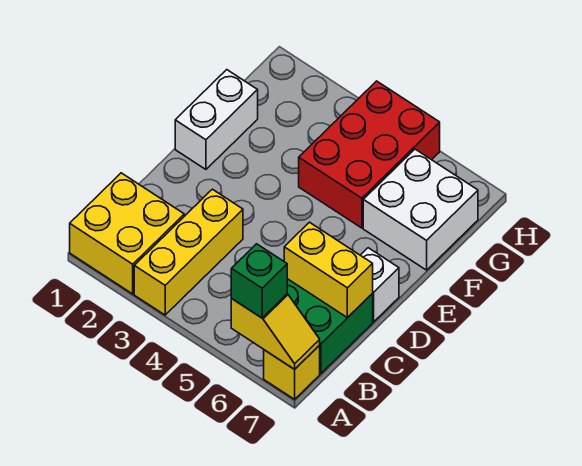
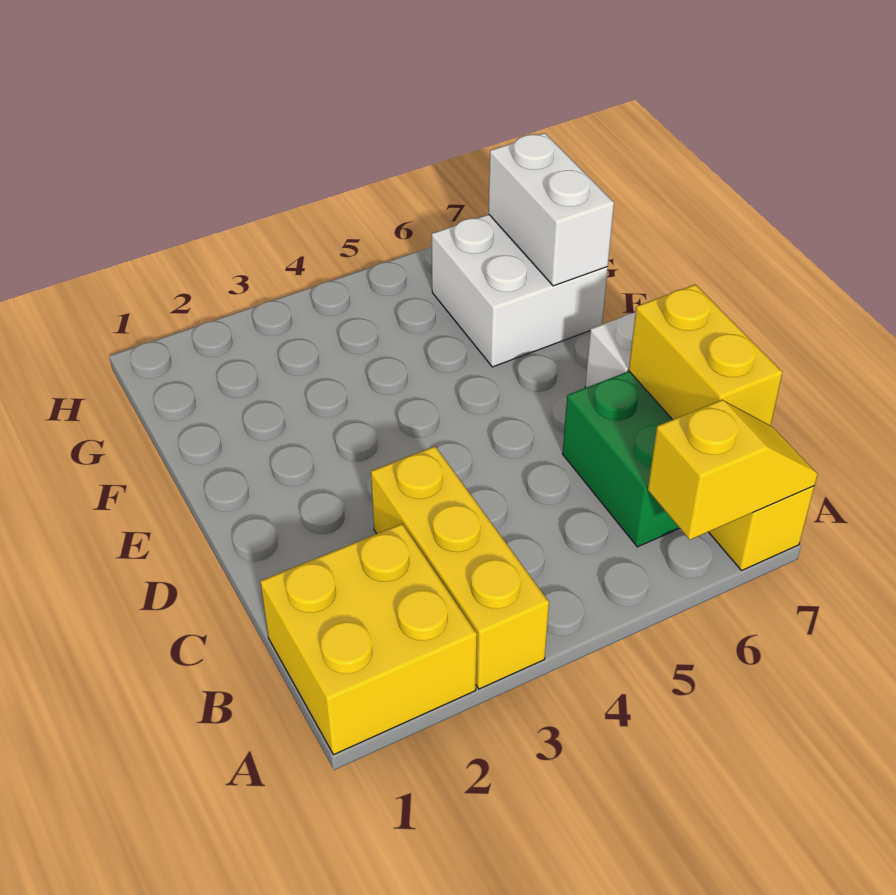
green 1x1 brick [231,244,287,318] -> none
yellow 1x2 brick [284,222,373,318] -> yellow 1x2 brick turned to [629,284,783,426]
white 1x2 brick [175,70,258,169] -> white 1x2 brick moved to [489,133,614,286]
red 2x3 brick [299,81,440,228] -> none

